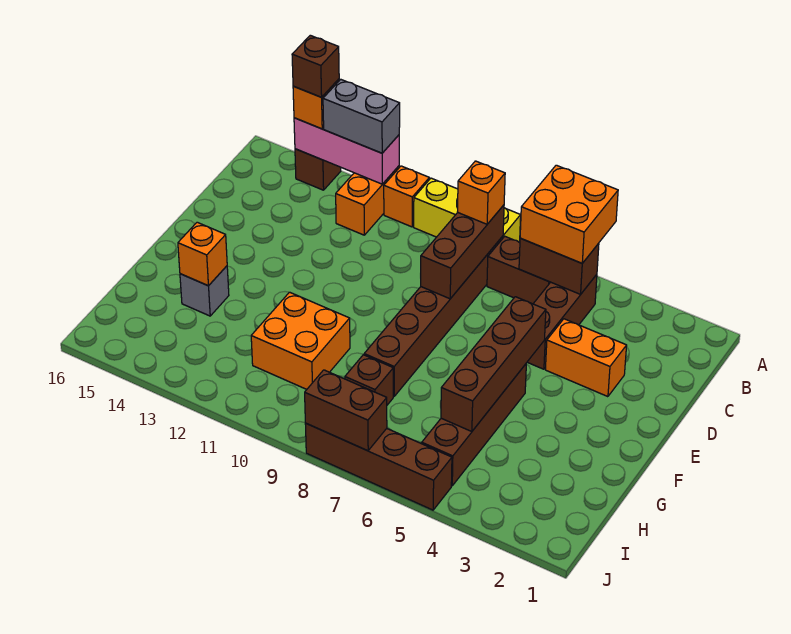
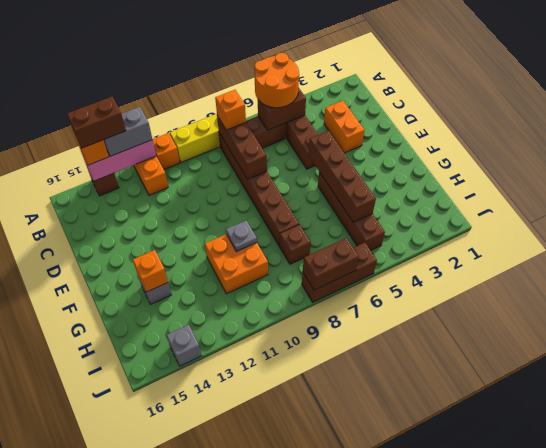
orange 2x2 brick [520,165,618,263] -> orange 2x2 round brick [254,53,299,108]
brown 1x1 brick [292,35,339,97] -> brown 1x2 brick [67,97,126,148]
orange 1x2 brick [545,319,627,397] -> orange 1x2 brick turned to [324,101,365,153]
none -> grey 1x1 plate [226,220,257,252]
brown 1x4 brick [305,423,452,510] -> brown 1x3 brick [302,243,377,302]
none -> grey 1x1 brick [167,325,201,366]

